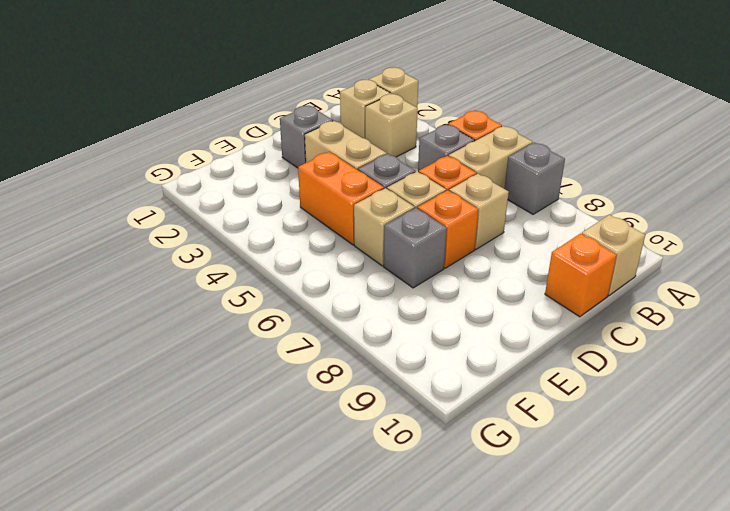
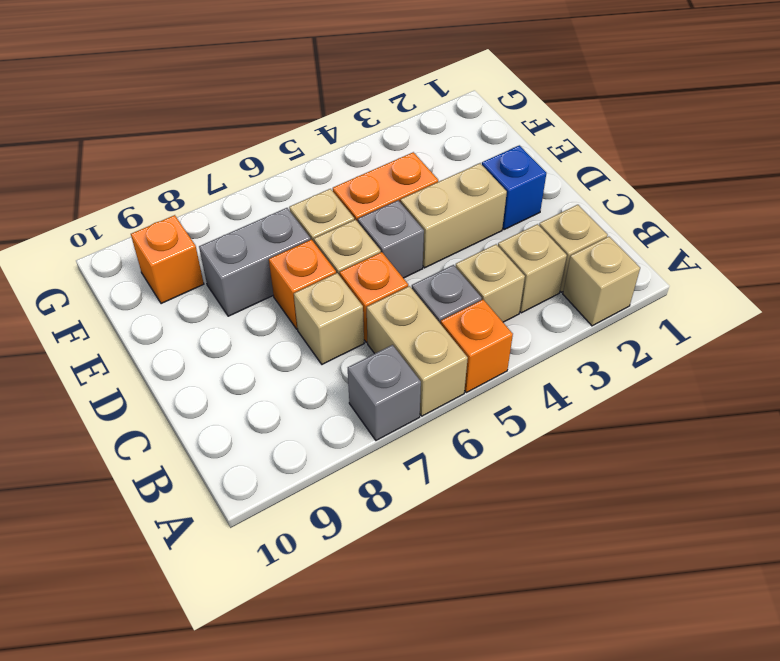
tan 1x1 brick [582,215,645,296] -> tan 1x1 brick moved to [455,244,525,322]
orange 1x1 brick [545,234,617,317] -> orange 1x1 brick moved to [131,215,204,304]
grey 1x1 brick [280,106,333,168] -> blue 1x1 brick [482,145,546,230]
grey 1x1 brick [384,208,447,288] -> grey 1x2 brick [199,208,311,316]

